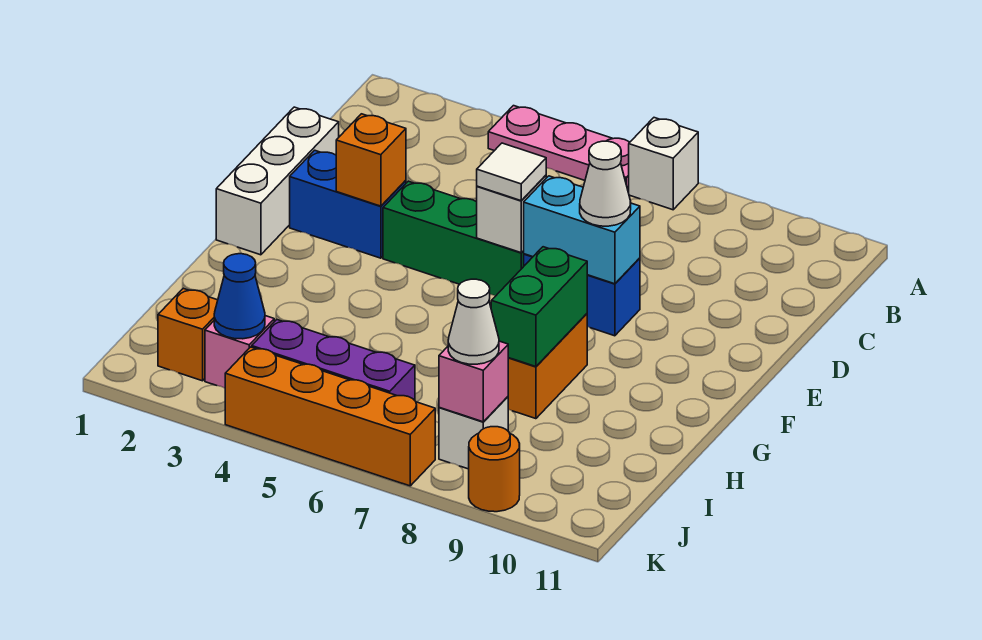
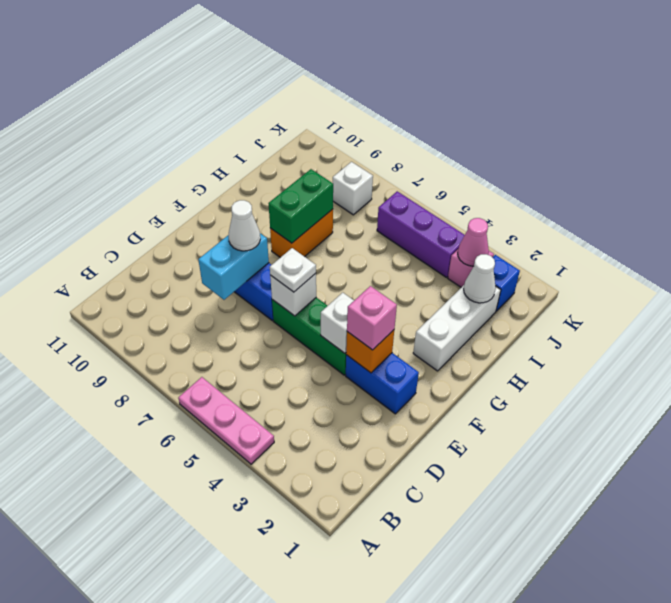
white 1x1 brick [628,118,698,210] -> white 1x1 brick moved to [321,293,354,353]
white 1x3 brick [216,107,339,255] -> white 1x3 brick moved to [413,285,501,371]
white 1x1 tile [477,143,546,201] -> white 1x1 plate [270,248,316,292]
cyan 1x2 brick [524,176,640,284] -> cyan 1x2 brick turned to [198,233,269,300]
orange 1x1 brick [158,288,218,381] -> blue 1x1 brick [492,255,520,311]
blue 1x1 cone [214,254,265,339] -> pink 1x1 cone [458,218,489,266]
pink 1x1 brick [439,341,508,422] -> pink 1x1 brick moved to [347,286,397,350]
white 1x1 cone [448,279,499,364] -> white 1x1 cone moved to [464,254,496,303]
orange 1x4 brick [225,347,435,486] -> none
orange 1x1 round brick [469,427,520,512] -> none

